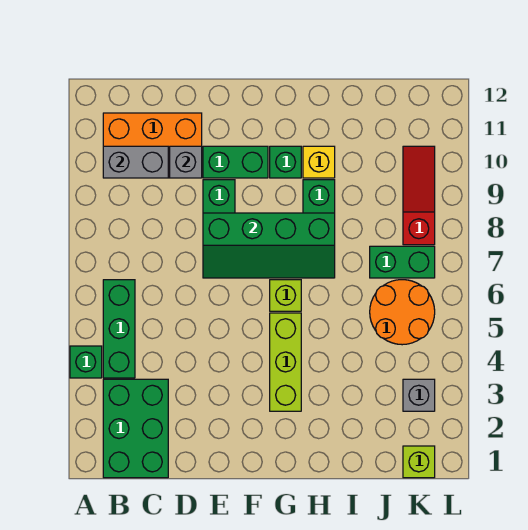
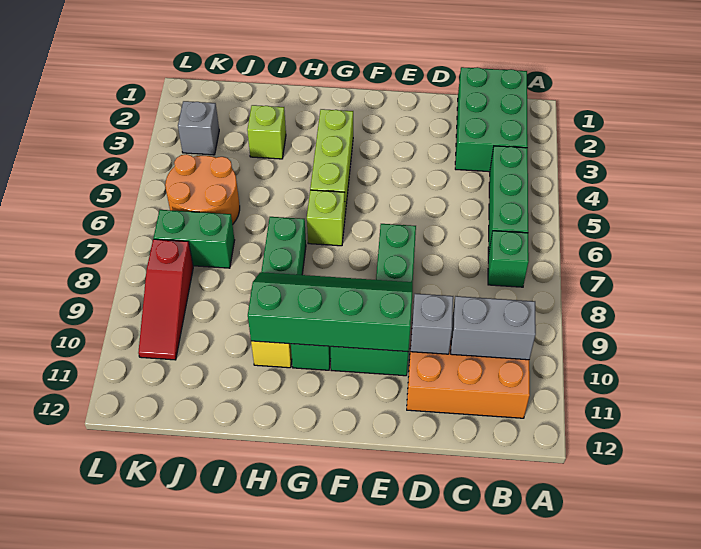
green 1x1 brick [70,346,102,378] -> green 1x1 brick moved to [488,231,529,287]
green 2x4 slope [203,213,335,278] -> green 2x4 slope moved to [248,272,413,352]
lime 1x1 brick [403,446,435,478] -> lime 1x1 brick moved to [247,105,286,159]

